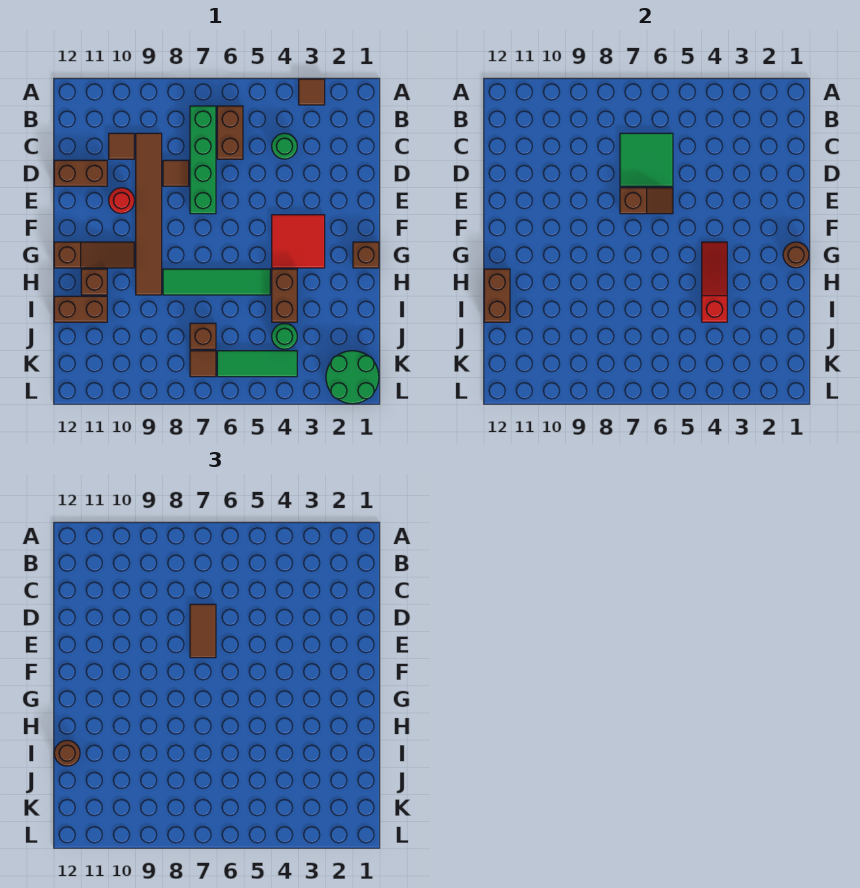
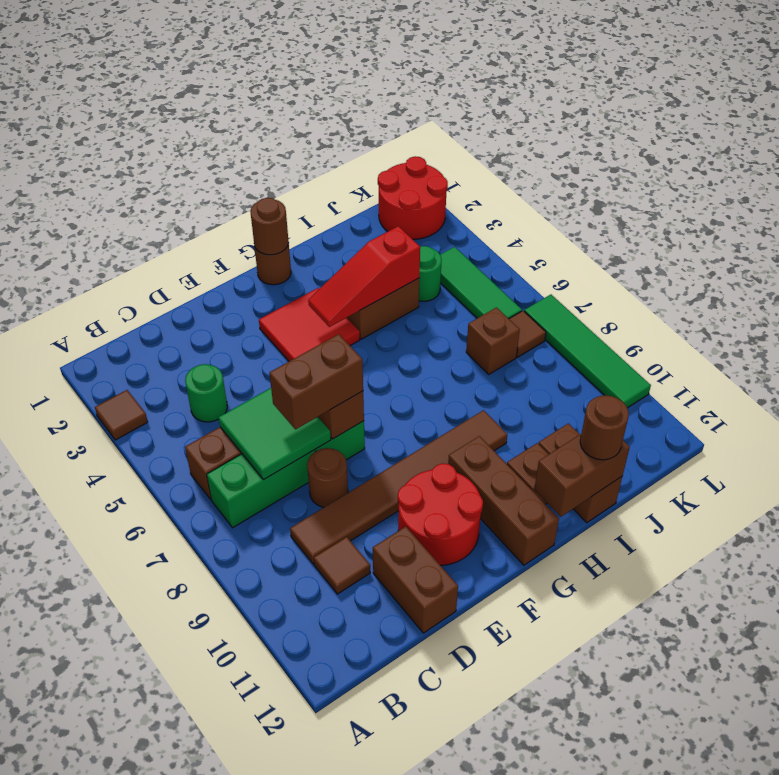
brown 1x2 tile [190,604,216,658] -> brown 1x2 brick [270,334,363,430]
brown 1x1 tile [163,160,189,186] -> brown 1x1 round brick [307,448,348,507]
red 1x1 round brick [109,188,134,213] -> red 2x2 round brick [398,463,483,565]
brown 1x1 brick [353,242,379,268] -> brown 1x1 round brick [254,243,291,285]
brown 1x3 slope [54,242,134,268] -> brown 1x3 brick [448,436,559,565]
green 1x4 tile [163,269,270,295] -> green 1x4 tile moved to [524,295,651,408]
green 2x2 round brick [326,351,379,404] -> red 2x2 round brick [378,156,448,239]

